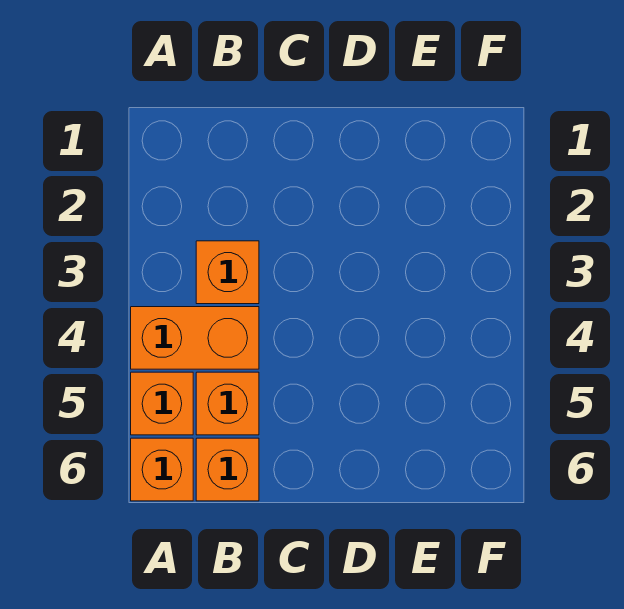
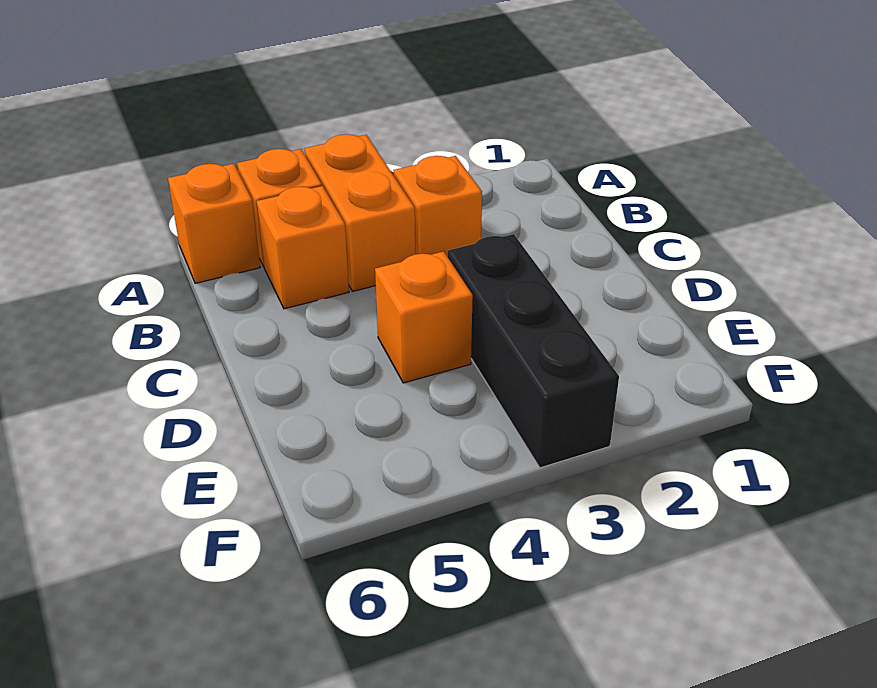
orange 1x1 brick [196,438,259,501] -> orange 1x1 brick moved to [375,251,473,383]
none -> black 1x3 brick [447,234,619,468]

